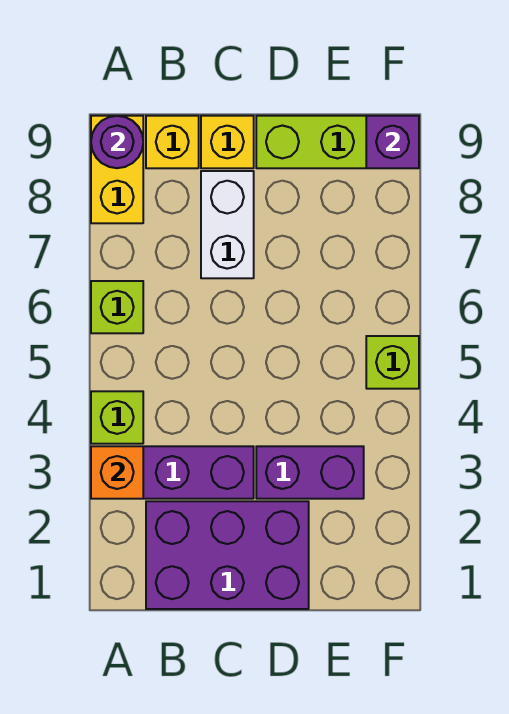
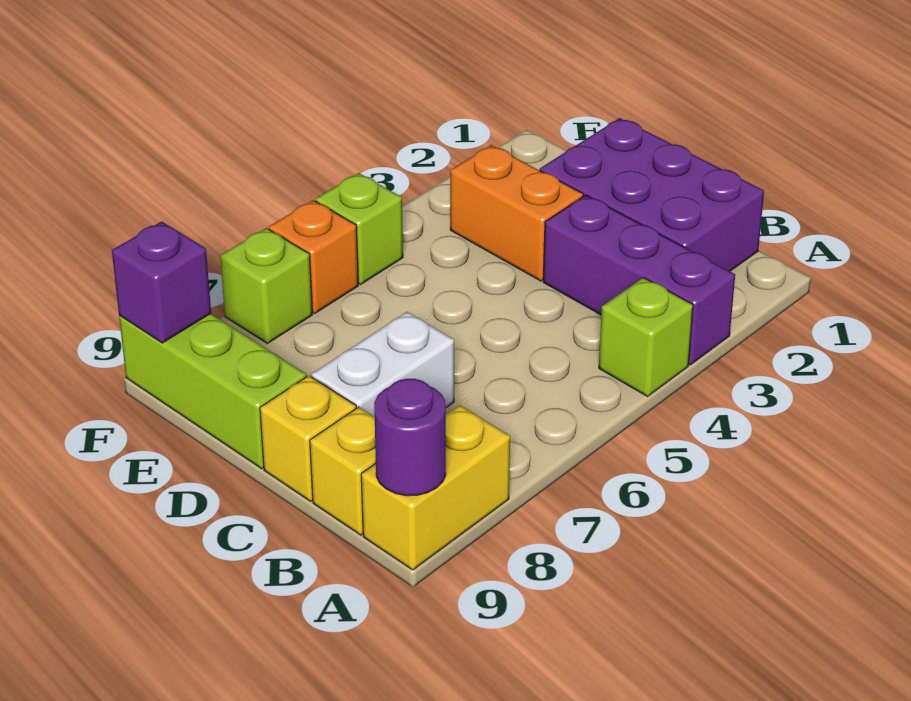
orange 1x1 brick [91,446,143,499] -> orange 1x1 brick moved to [269,200,358,313]
lime 1x1 brick [91,281,143,333] -> lime 1x1 brick moved to [220,228,312,343]
purple 1x2 brick [256,446,364,499] -> orange 1x2 brick [450,145,583,281]

